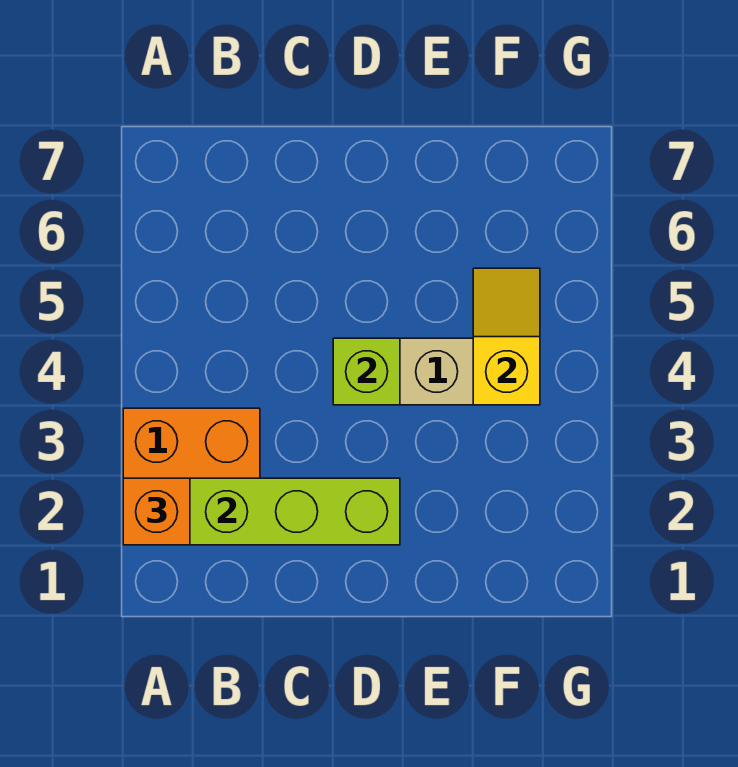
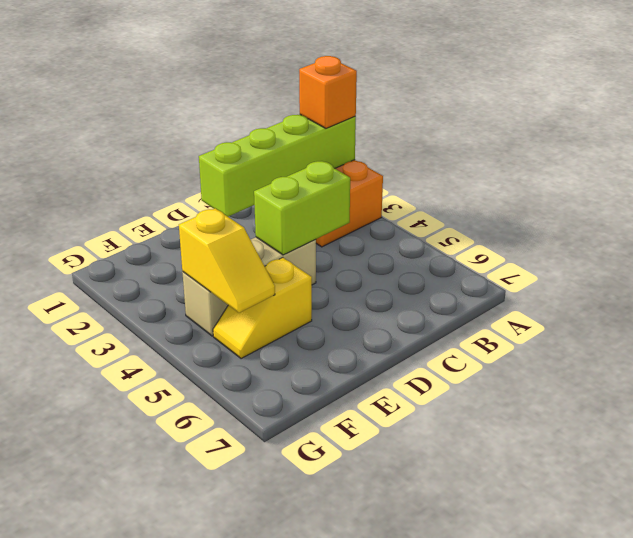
lime 1x1 brick [333,338,400,405] -> lime 1x2 brick [254,161,350,255]
none -> yellow 1x2 slope [213,258,312,359]

